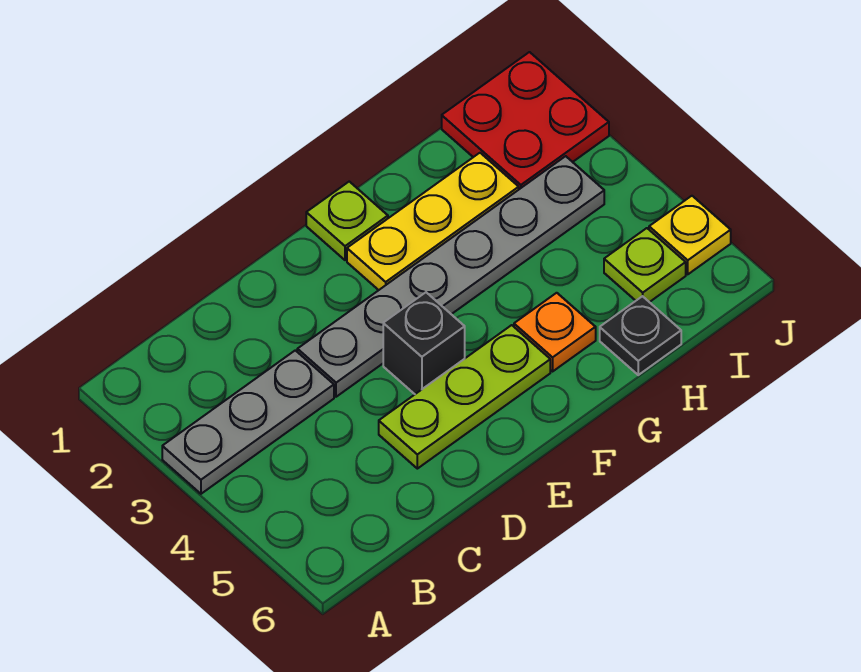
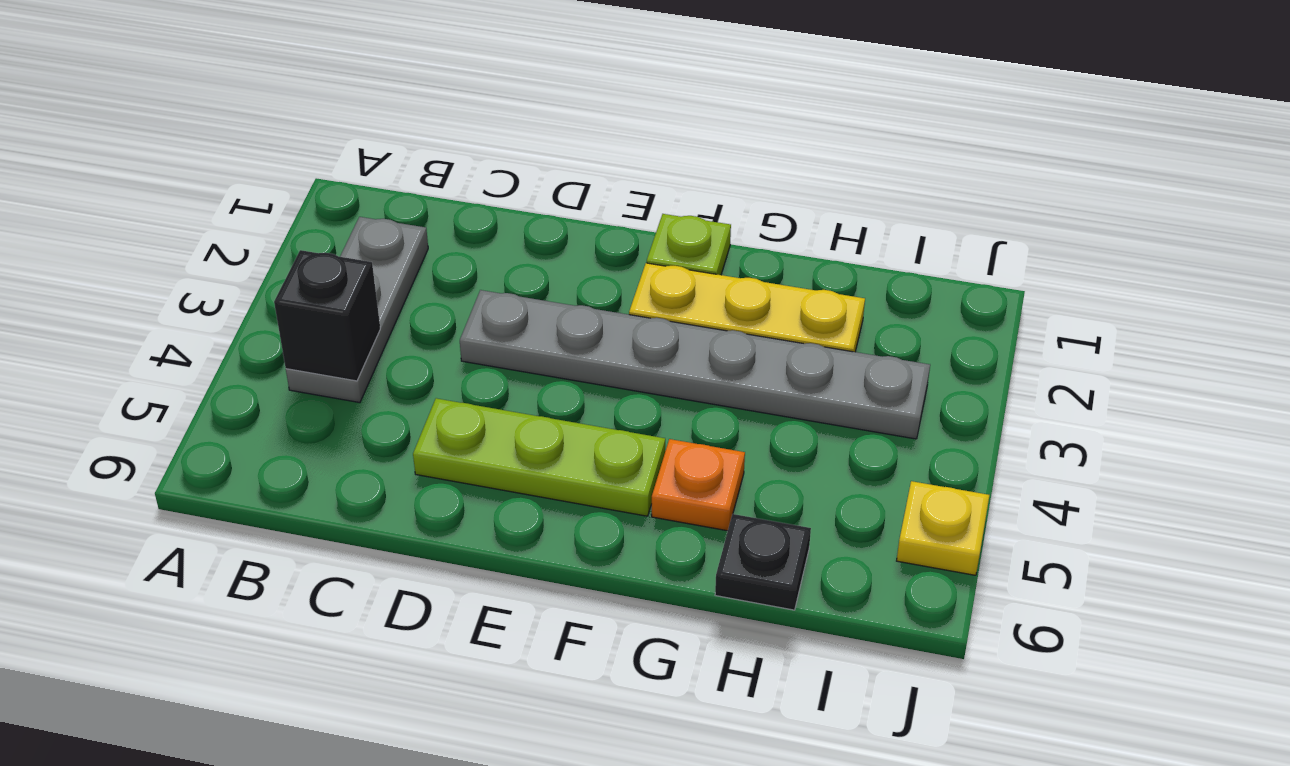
grey 1x3 plate [162,350,334,494] -> grey 1x3 plate turned to [286,217,428,403]
black 1x1 brick [383,292,465,394] -> black 1x1 brick moved to [274,250,380,381]
red 2x2 plate [442,52,609,189] -> none
lime 1x1 plate [604,228,686,302] -> none

